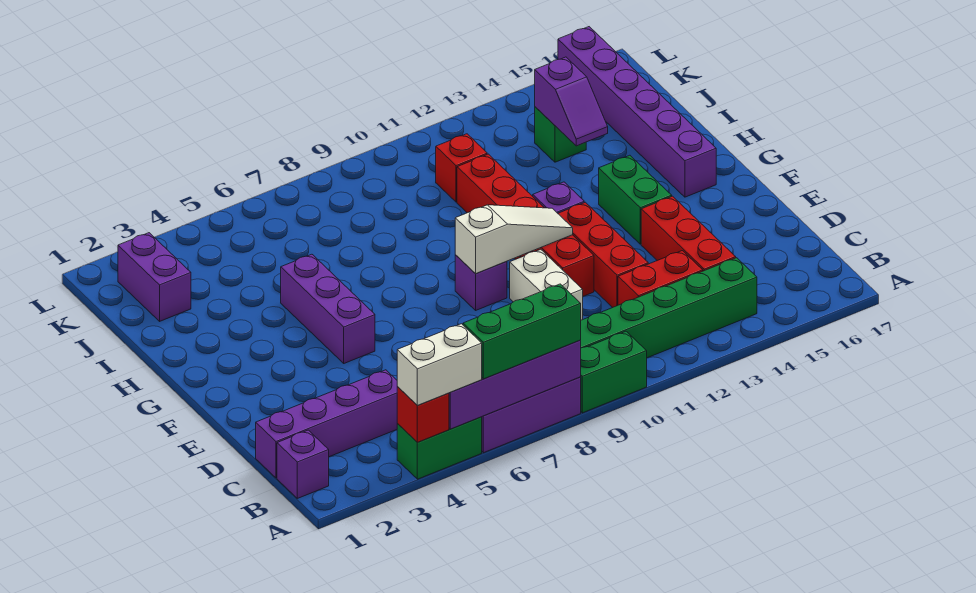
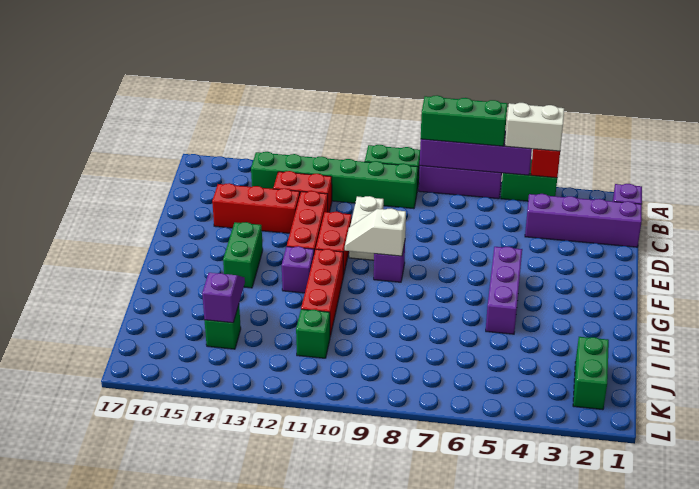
red 1x3 brick [641,196,736,271] -> red 1x3 brick turned to [212,183,300,233]
white 1x3 slope [455,205,573,274] -> white 1x2 slope [345,208,406,256]
purple 1x6 brick [558,27,716,197] -> none
purple 1x2 brick [118,233,191,321] -> green 1x2 brick [573,337,609,410]
red 1x1 brick [436,134,487,202] -> green 1x1 brick [296,309,330,358]

